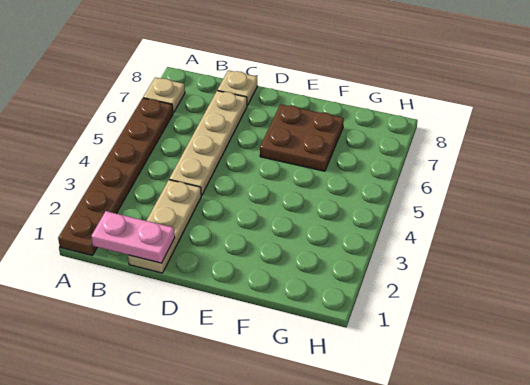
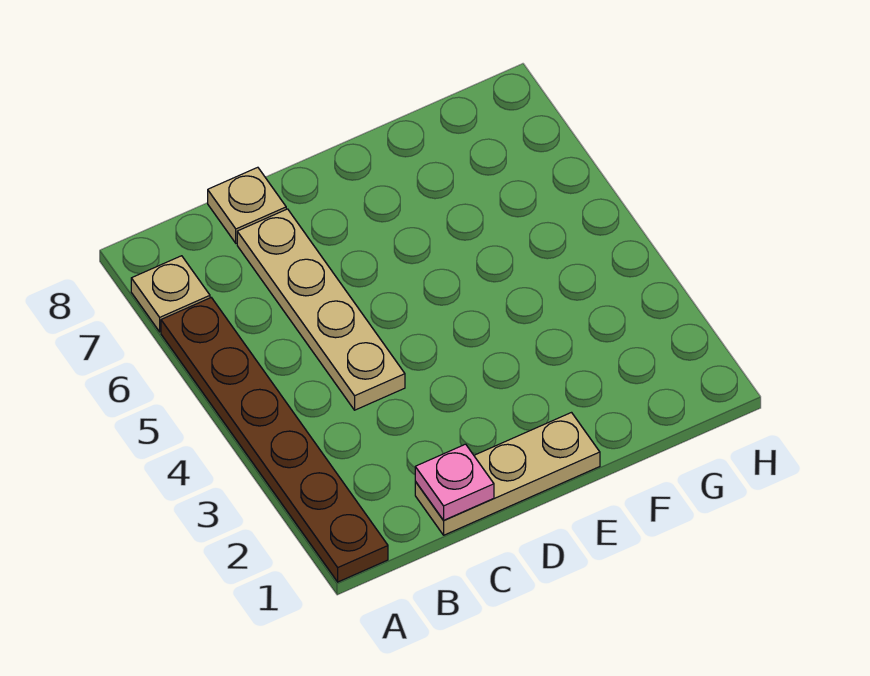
pink 1x2 plate [91,211,175,263] -> pink 1x1 plate [415,444,494,520]
tan 1x3 plate [128,180,201,273] -> tan 1x3 plate turned to [415,413,600,535]
brown 2x2 plate [260,104,344,171] -> none

